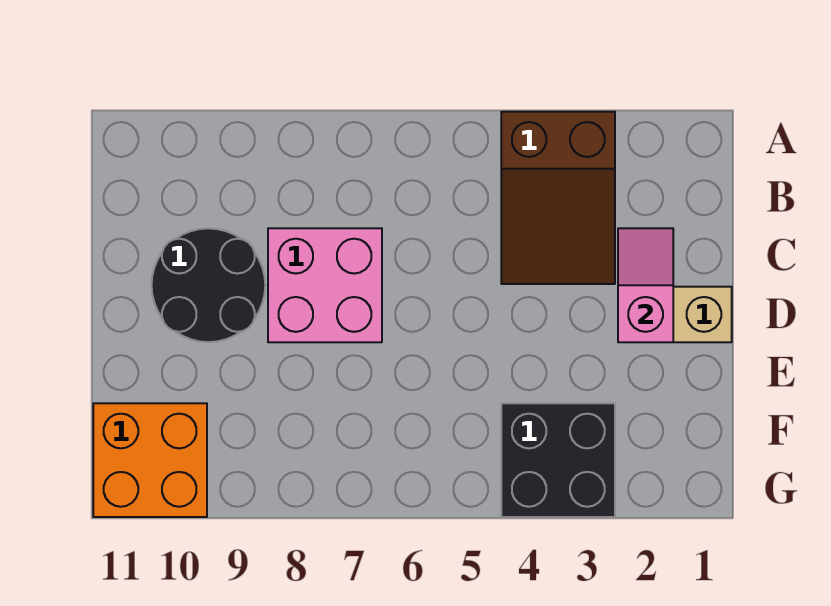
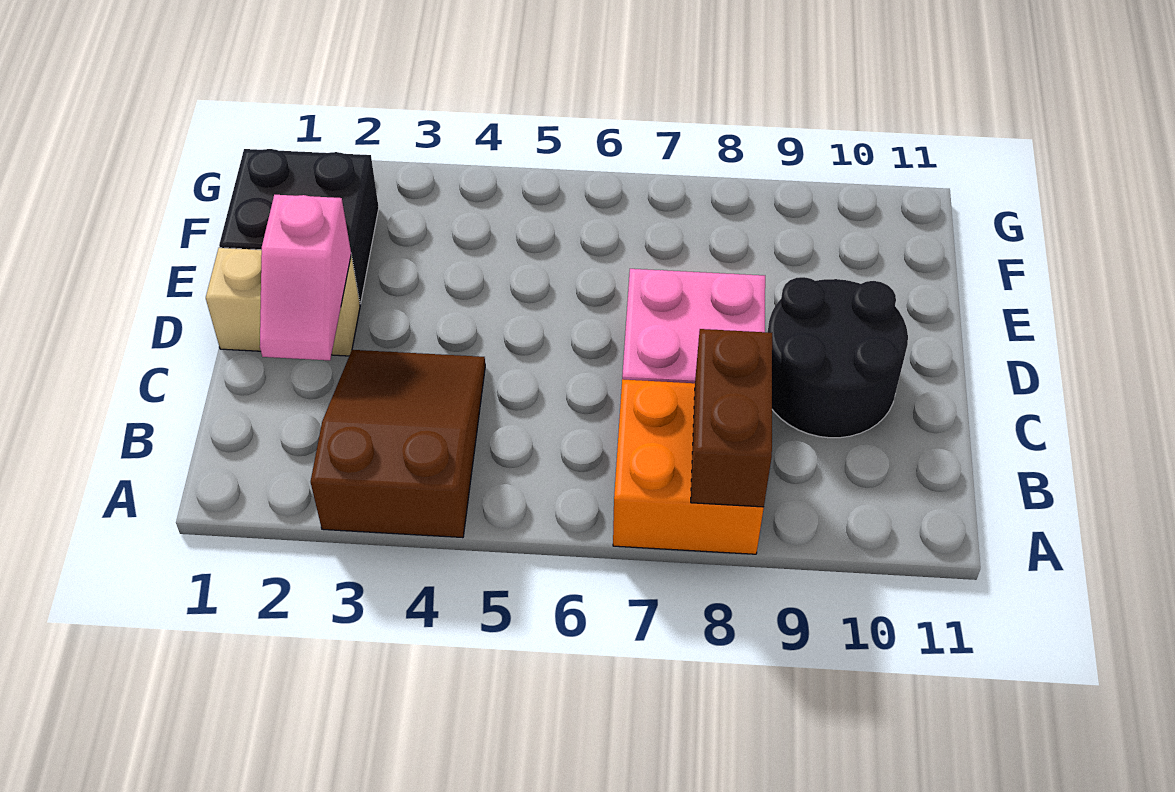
none -> brown 1x2 brick [691,329,772,507]
black 2x2 brick [501,403,615,517] -> black 2x2 brick moved to [219,149,379,303]
orange 2x2 brick [93,403,207,517] -> orange 2x2 brick moved to [613,379,764,554]

